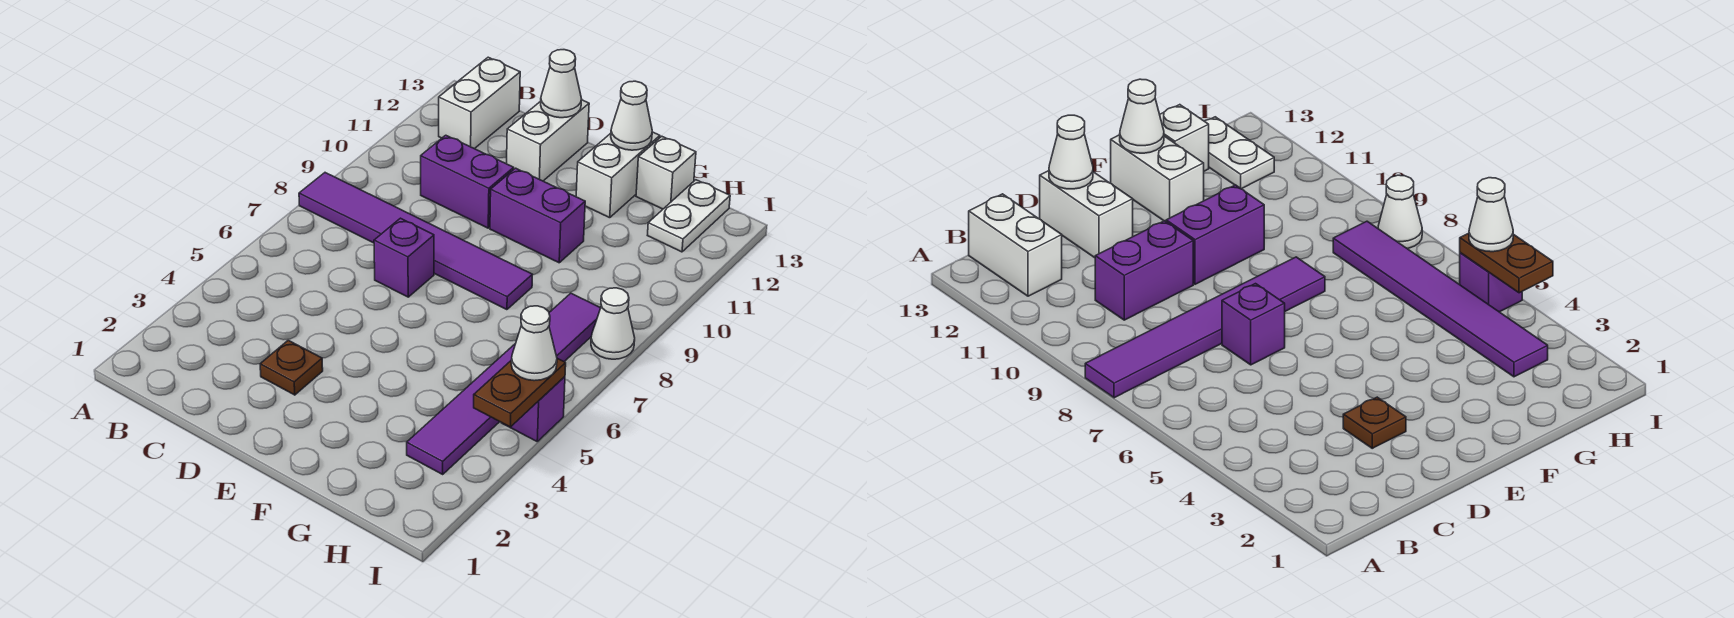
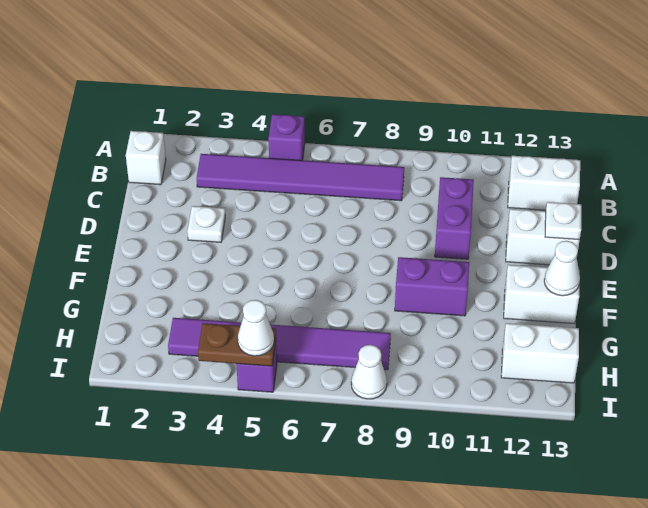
purple 1x6 tile [299,173,532,310] -> purple 1x6 tile turned to [197,154,404,201]
brown 1x1 plate [260,340,323,395] -> white 1x1 plate [187,206,225,242]
purple 1x1 brick [374,218,434,297] -> purple 1x1 brick moved to [268,114,305,160]
white 1x1 cone [541,50,581,118] -> white 1x1 plate [545,202,581,240]
purple 1x2 brick [490,168,585,263] -> purple 1x2 brick turned to [395,257,469,316]
white 1x1 brick [636,136,696,209] -> white 1x1 brick moved to [126,131,166,185]
white 1x2 plate [647,180,730,252] -> white 1x2 brick [501,323,579,383]

